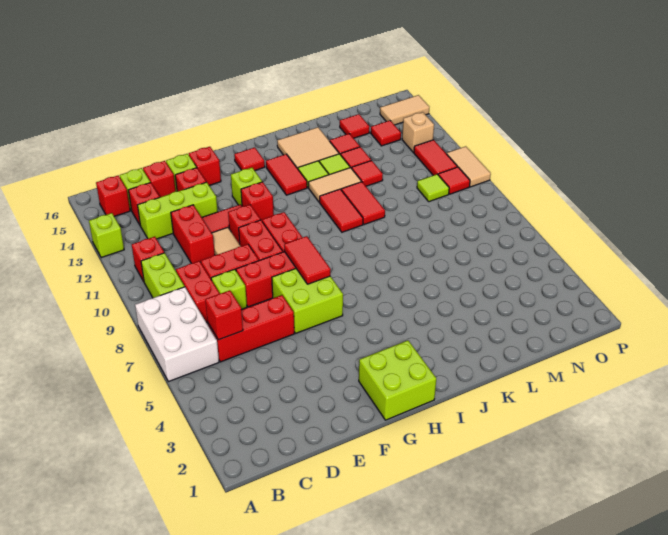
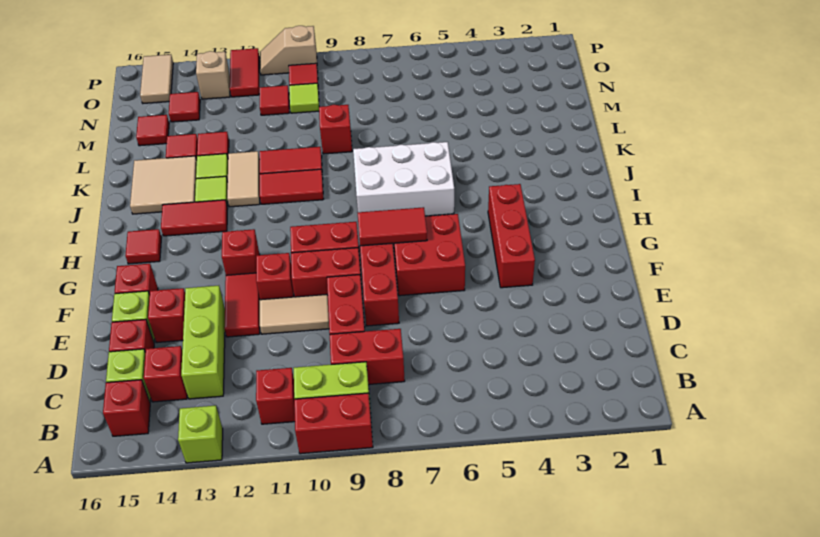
white 2x3 brick [135,287,219,382] -> white 2x3 brick moved to [353,142,454,216]
red 1x3 brick [208,295,294,362] -> red 1x3 brick moved to [488,184,535,288]
red 1x1 brick [205,290,243,340] -> red 1x1 brick moved to [319,105,352,154]
lime 1x1 brick [211,269,247,310] -> none
red 1x2 brick [171,205,215,264] -> red 1x2 brick moved to [294,393,373,454]
lime 2x2 brick [272,269,343,333] -> red 2x2 brick [393,214,465,296]
lime 2x2 brick [359,340,436,420] -> none
lime 1x1 brick [231,168,262,205] -> none
red 1x1 tile [352,160,383,186] -> red 1x1 tile moved to [259,85,289,115]
red 1x2 tile [414,140,457,175] -> red 1x2 tile turned to [230,48,259,97]
tan 1x2 tile [447,146,491,187] -> tan 1x2 slope [260,26,317,75]

